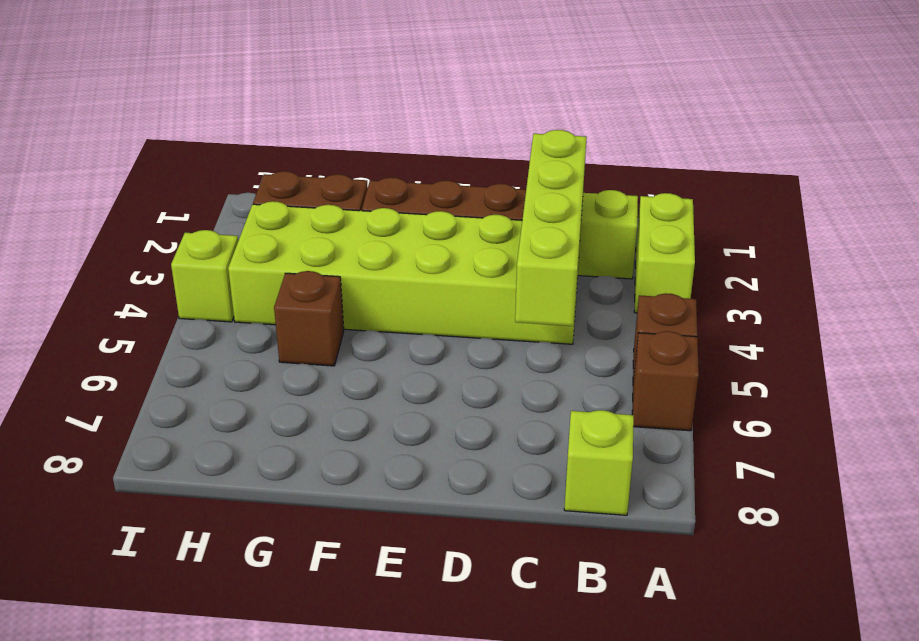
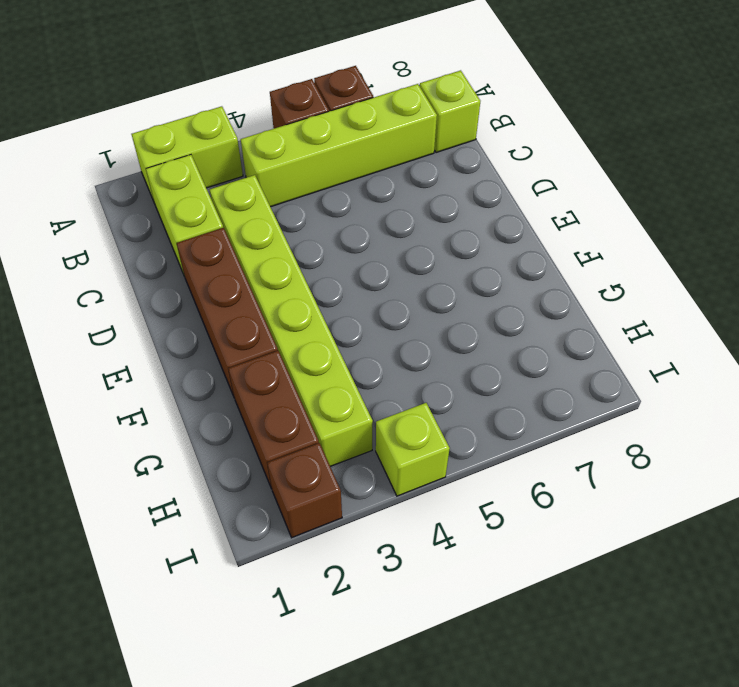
lime 1x4 brick [515,130,587,326] -> lime 1x4 brick moved to [241,84,437,207]
lime 2x6 brick [228,201,580,344] -> lime 1x6 brick [210,175,373,466]
brown 1x1 brick [274,271,344,366] -> brown 1x1 brick moved to [267,443,342,538]

